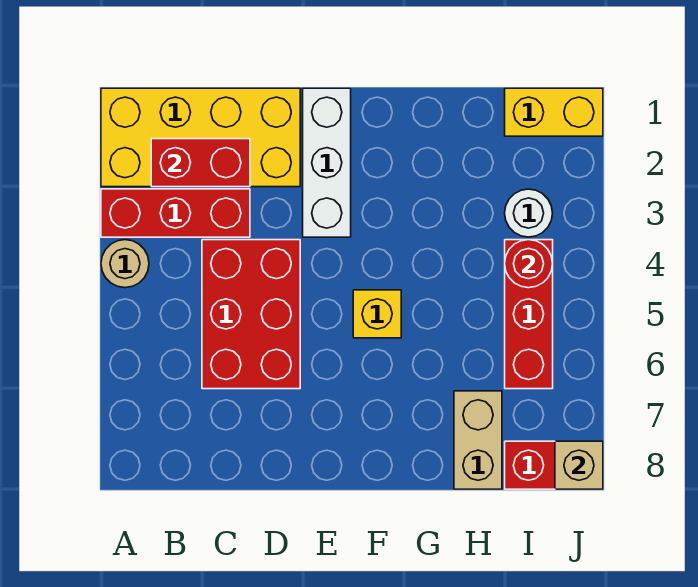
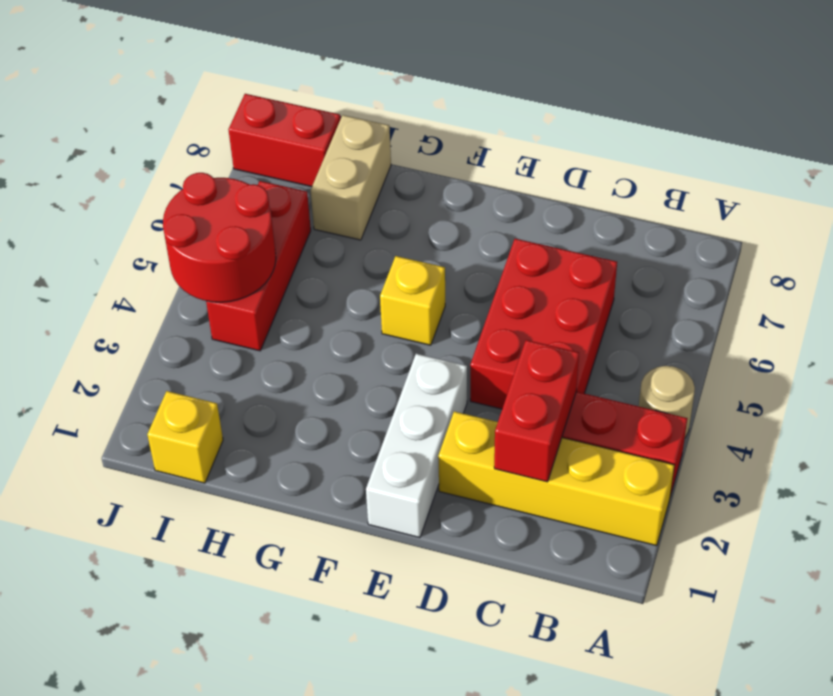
yellow 2x4 brick [101,88,300,187] -> yellow 1x4 brick [438,411,674,546]
red 1x2 brick [151,139,250,187] -> red 1x2 brick turned to [494,340,579,482]
yellow 1x2 brick [505,88,603,136] -> yellow 1x1 brick [147,391,223,483]
white 1x1 round brick [505,189,553,237] -> none
red 1x1 round brick [505,240,553,288] -> red 2x2 round brick [163,173,276,302]
tan 1x1 brick [555,441,603,489] -> none

